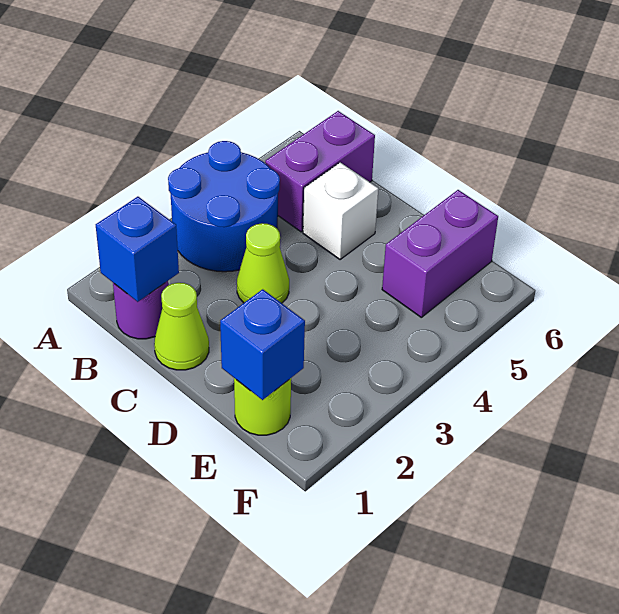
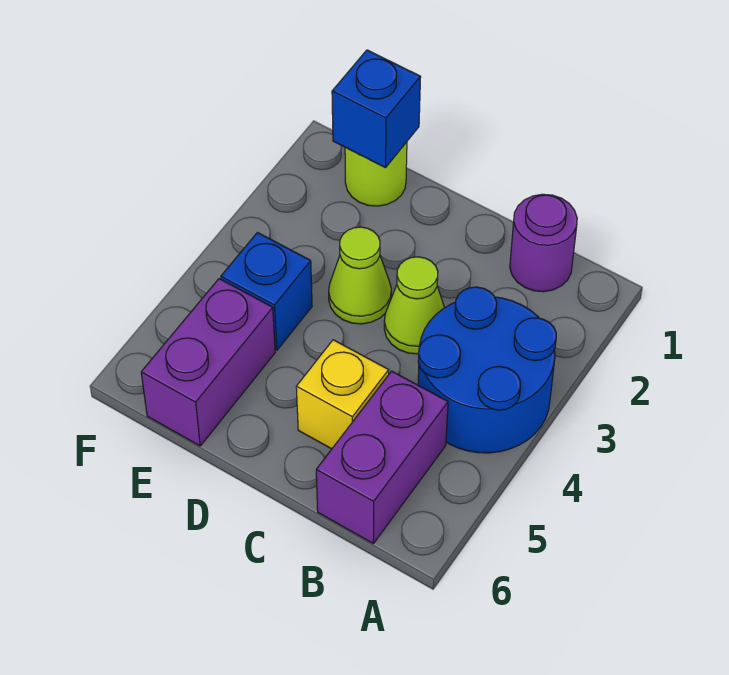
blue 1x1 brick [96,197,179,302] -> blue 1x1 brick moved to [221,233,312,350]
lime 1x1 cone [154,283,209,370] -> lime 1x1 cone moved to [329,227,391,324]
white 1x1 brick [303,162,378,260] -> yellow 1x1 brick [296,340,389,449]

